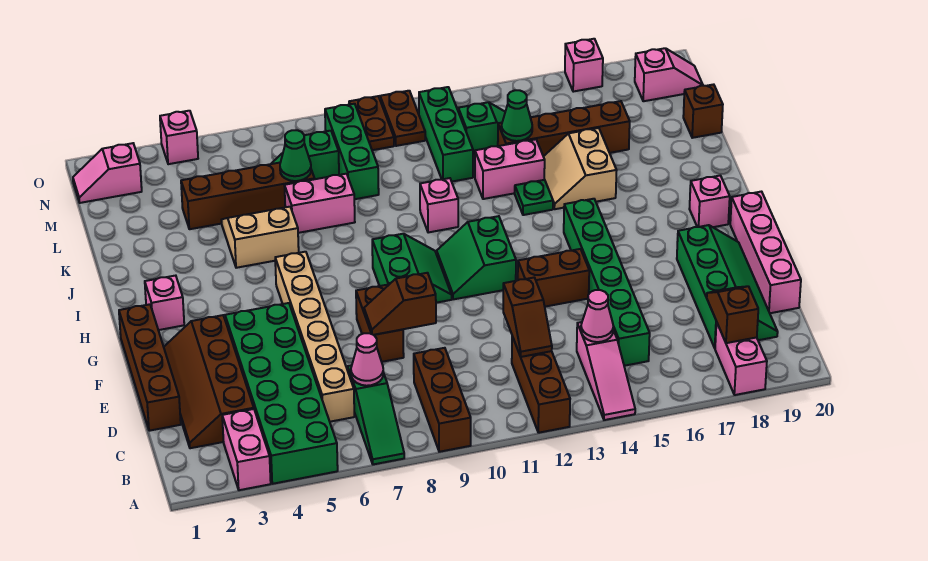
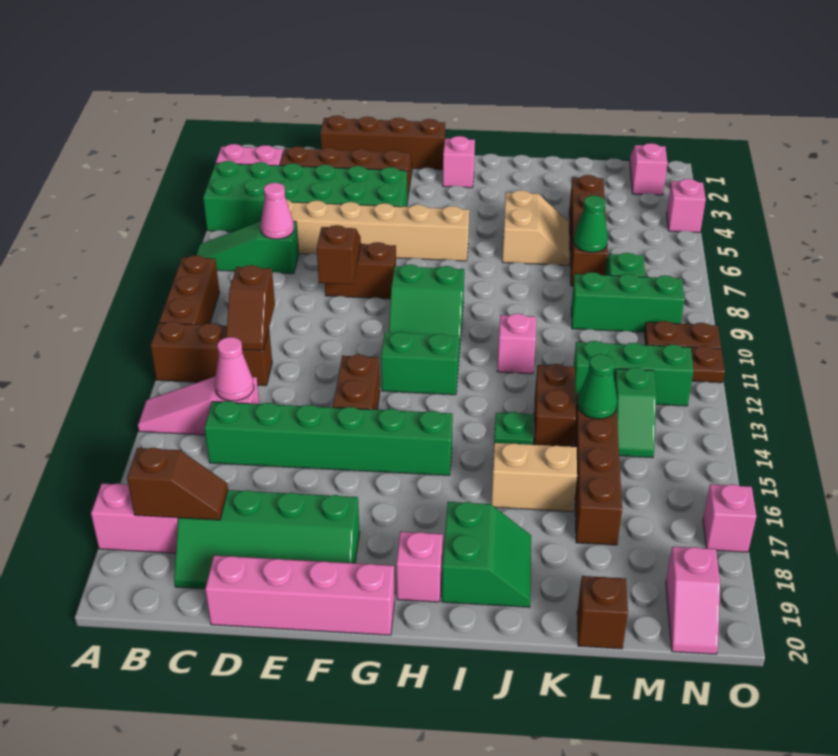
brown 1x3 brick [414,348,471,452] -> brown 1x3 brick turned to [159,255,219,325]
brown 1x2 slope [503,278,552,357] -> brown 1x2 slope turned to [226,265,275,350]
none -> green 2x2 slope [442,502,531,607]
pink 1x2 brick [284,174,355,233] -> none
pink 1x2 brick [475,139,545,199] -> brown 1x2 brick [534,364,576,447]

